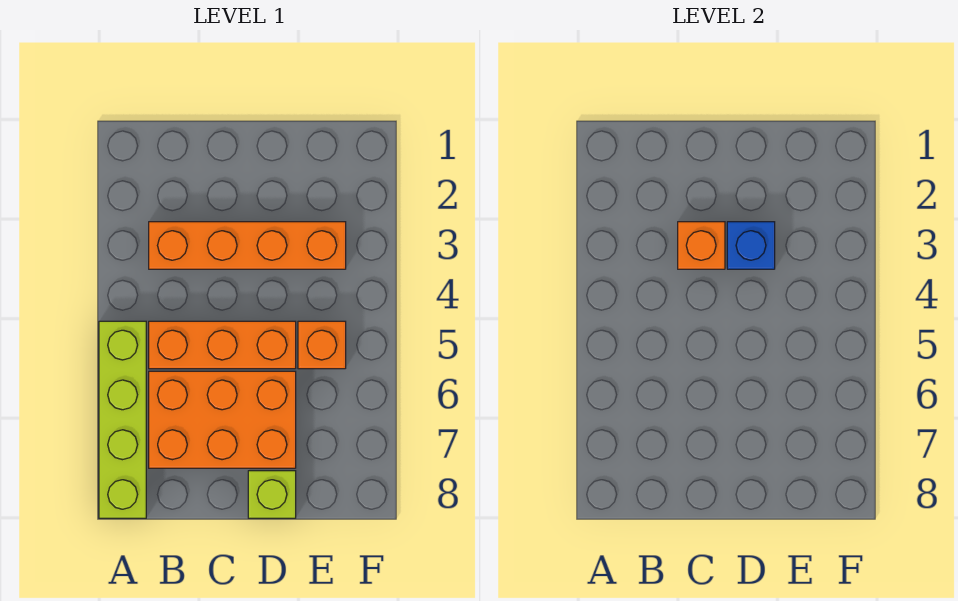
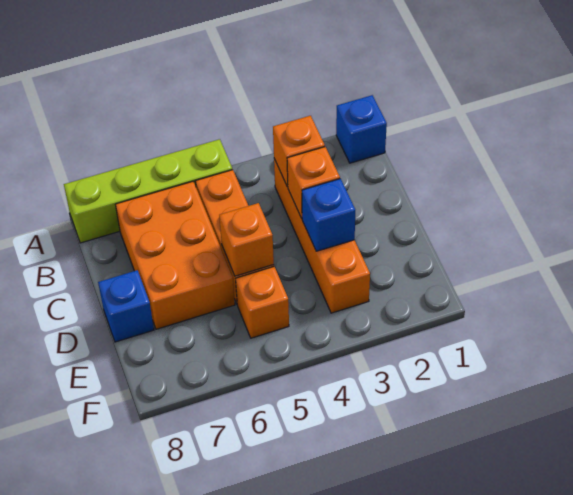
none -> blue 1x1 brick [336,95,387,163]
none -> orange 1x1 brick [273,116,325,187]
none -> orange 1x1 brick [219,203,274,276]
lime 1x1 brick [248,471,296,518] -> blue 1x1 brick [98,270,154,342]

